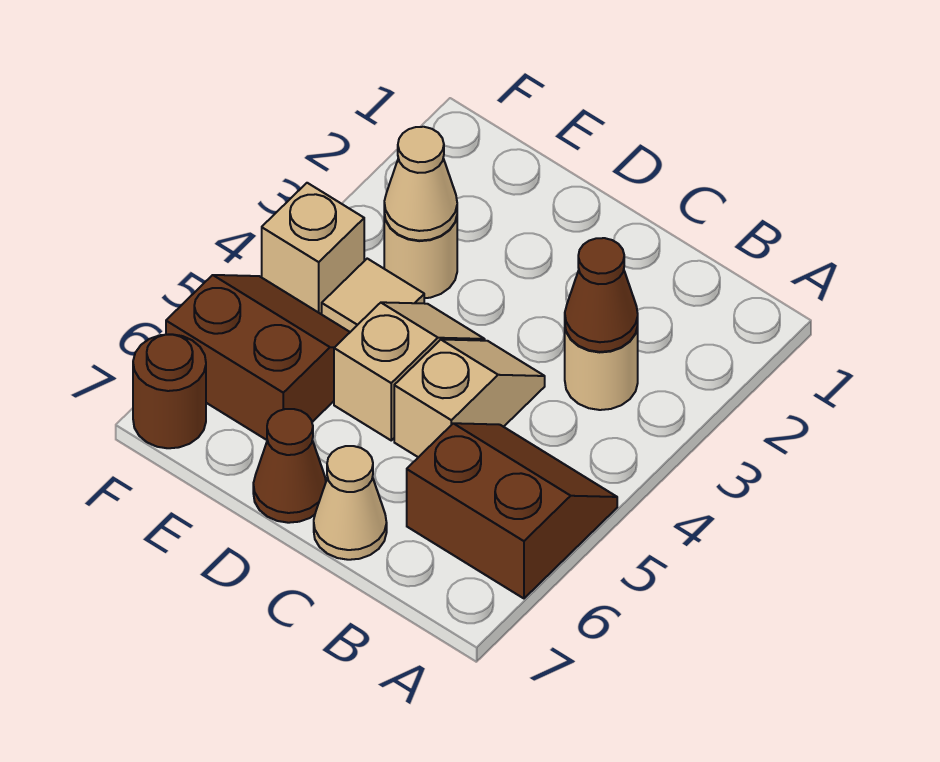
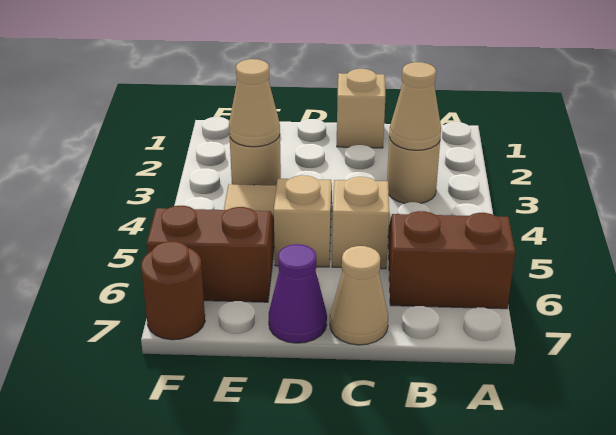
brown 1x1 cone [565,238,638,352] -> tan 1x1 cone [389,62,441,150]
brown 1x1 cone [253,409,326,523] -> purple 1x1 cone [269,244,327,343]
tan 1x1 brick [262,183,364,314] -> tan 1x1 brick moved to [337,69,385,148]

